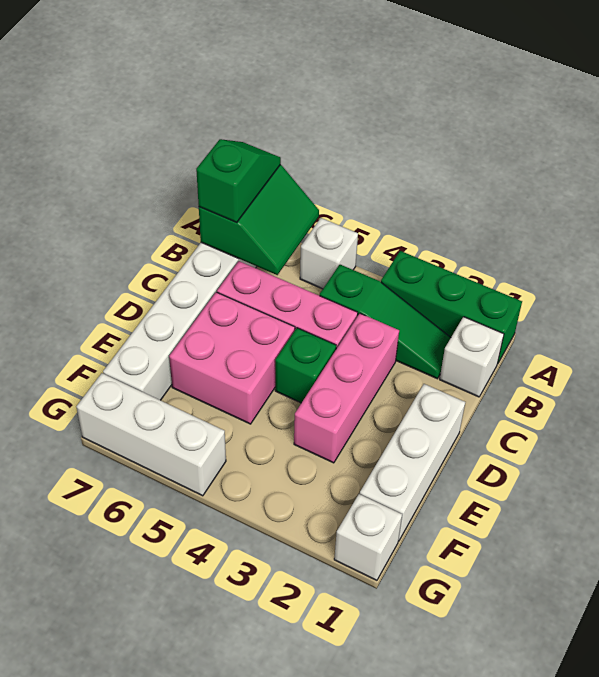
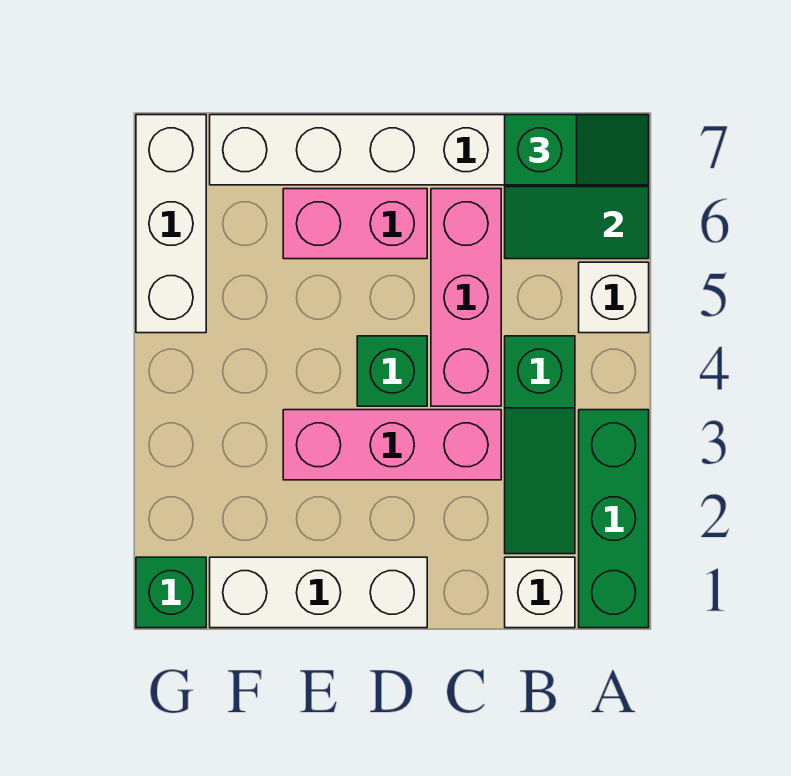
pink 2x2 brick [169,292,295,424] -> pink 1x2 brick [283,189,427,259]
white 1x1 brick [334,494,402,580] -> green 1x1 brick [136,557,206,628]

